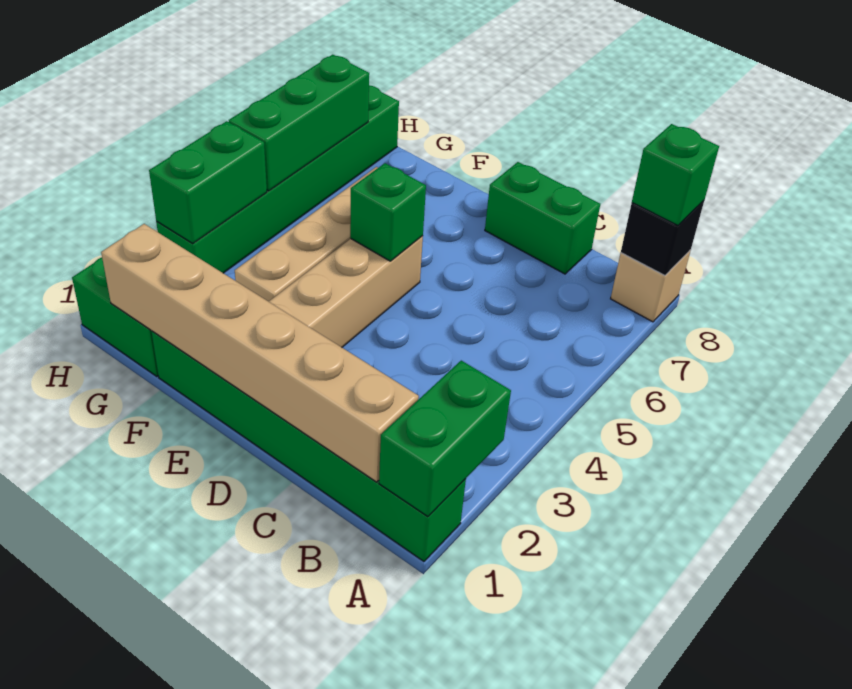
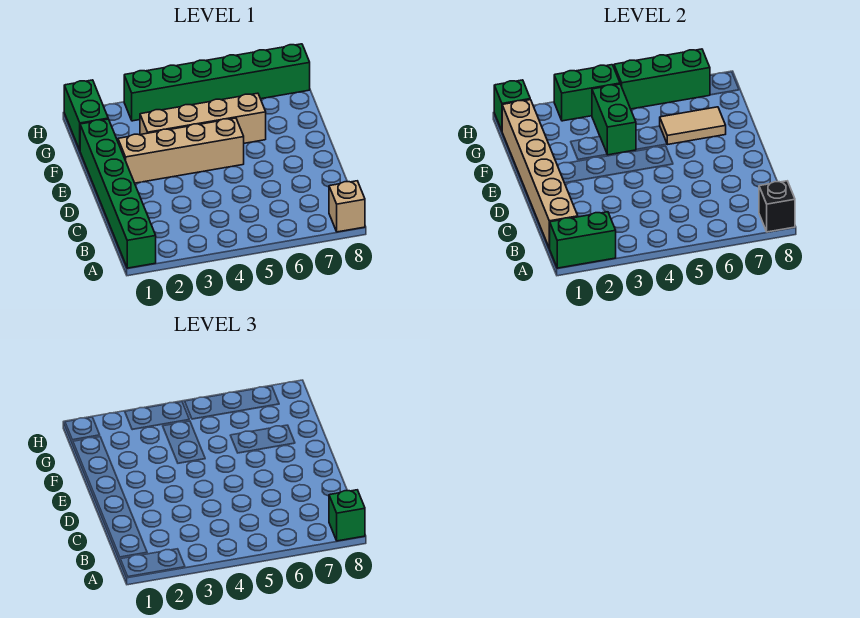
green 1x2 brick [485,162,600,274] -> green 1x2 brick moved to [592,84,636,155]
green 1x1 brick [350,163,426,261] -> green 1x1 brick moved to [494,80,530,130]
none -> tan 1x2 tile [660,107,726,145]

